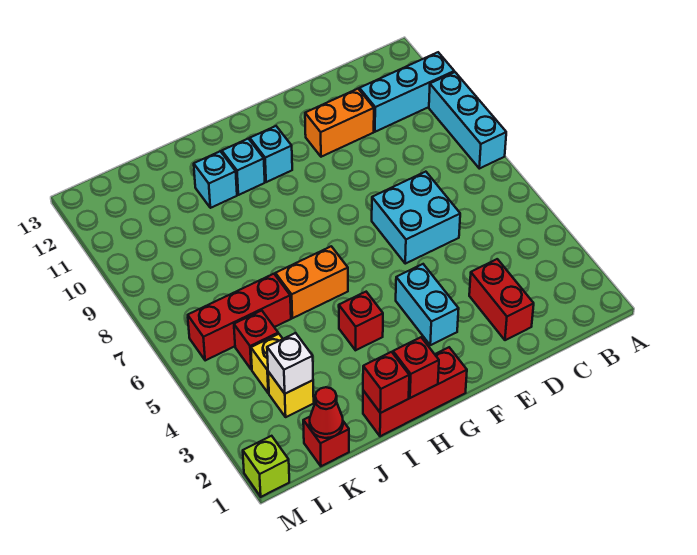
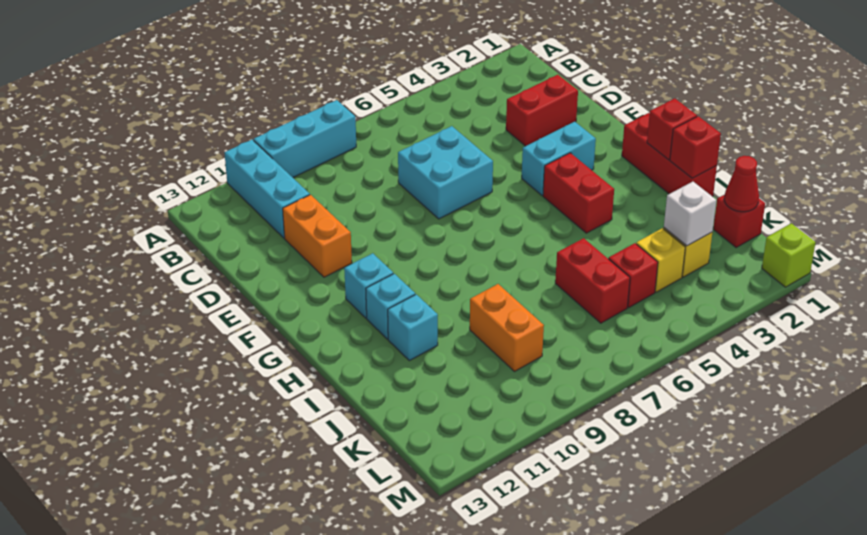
red 1x1 brick [339,292,383,350] -> red 1x2 brick [543,153,614,233]
orange 1x2 brick [275,246,348,318] -> orange 1x2 brick moved to [470,284,544,372]
red 1x3 brick [188,274,291,361] -> red 1x2 brick [555,238,630,323]

